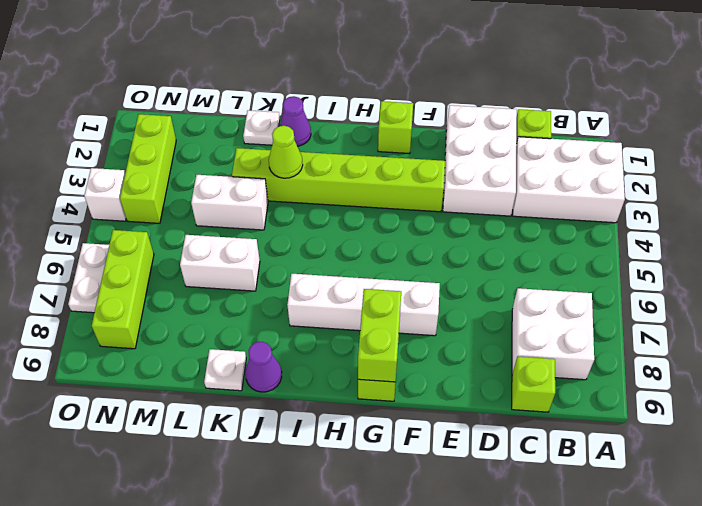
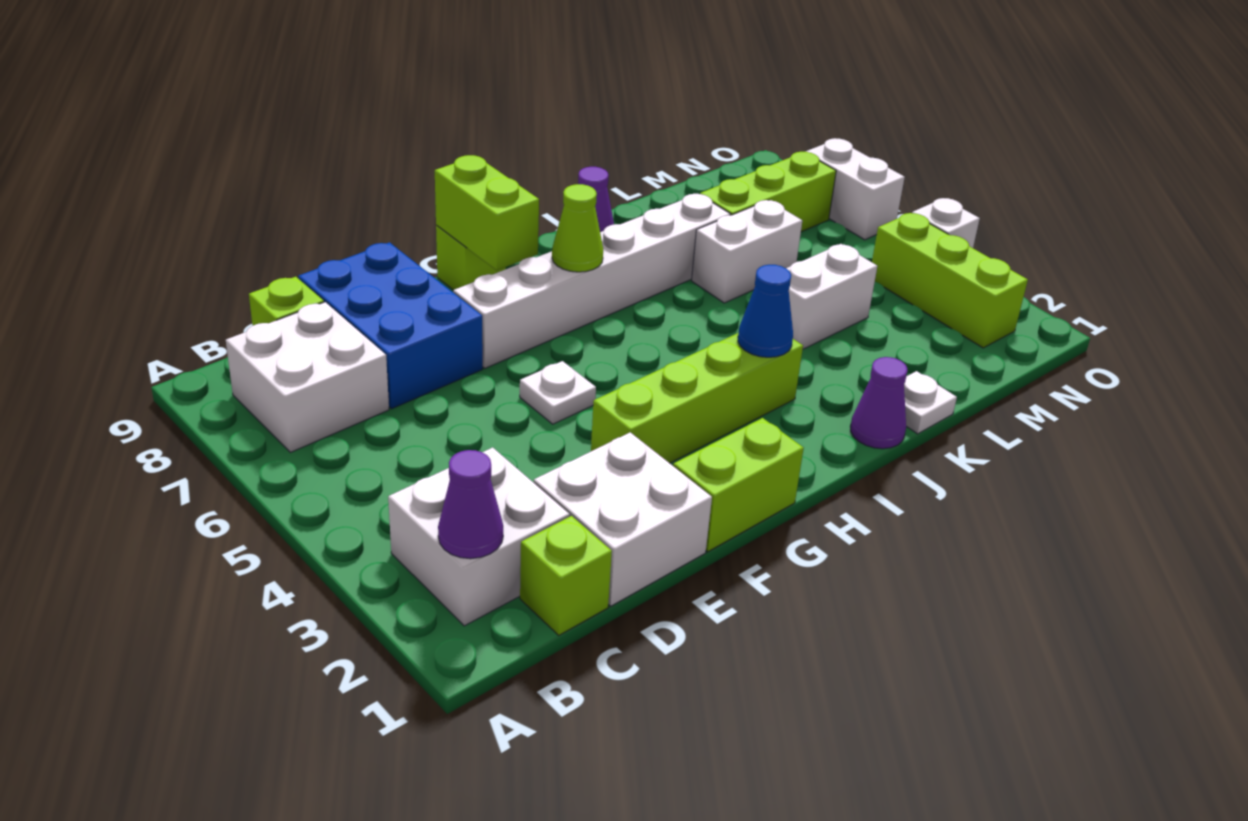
white 2x3 brick [513,137,625,223] -> white 2x2 brick [388,447,570,626]
none -> purple 1x1 cone [438,450,503,559]
white 2x3 brick [443,105,516,216] -> white 2x2 brick [534,432,712,606]
none -> blue 2x3 brick [298,242,483,409]
lime 1x6 brick [232,148,445,212] -> lime 1x4 brick [591,333,803,463]
white 1x4 brick [287,274,440,336] -> white 1x6 brick [453,194,731,368]
lime 1x1 brick [378,101,413,154] -> lime 1x2 brick [673,418,804,552]
none -> blue 1x1 cone [738,265,793,357]
lime 1x1 cone [269,126,303,178] -> lime 1x1 cone moved to [552,184,603,272]
white 1x1 plate [204,349,246,391] -> white 1x1 plate moved to [520,361,596,424]
lime 1x3 brick [92,230,154,349] -> lime 1x3 brick turned to [700,152,836,232]
white 1x2 plate [68,243,109,313] -> white 1x2 brick [806,138,905,240]

